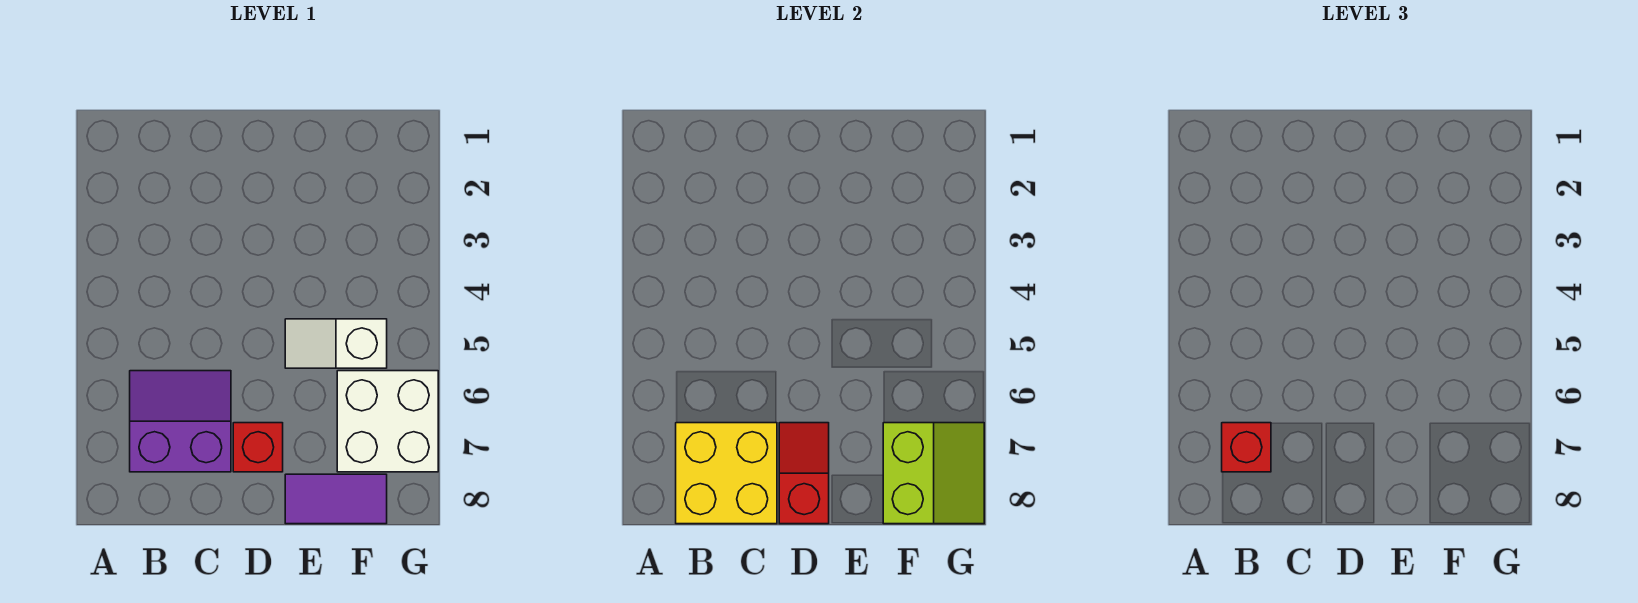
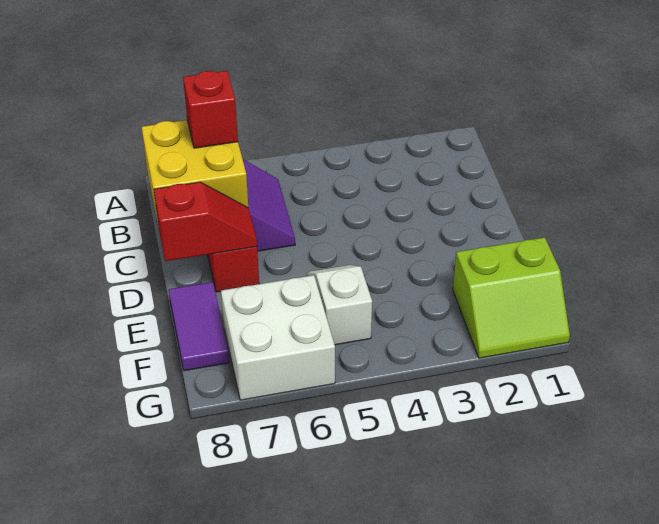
lime 2x2 slope [883,423,984,524] -> lime 2x2 slope moved to [453,237,570,358]

